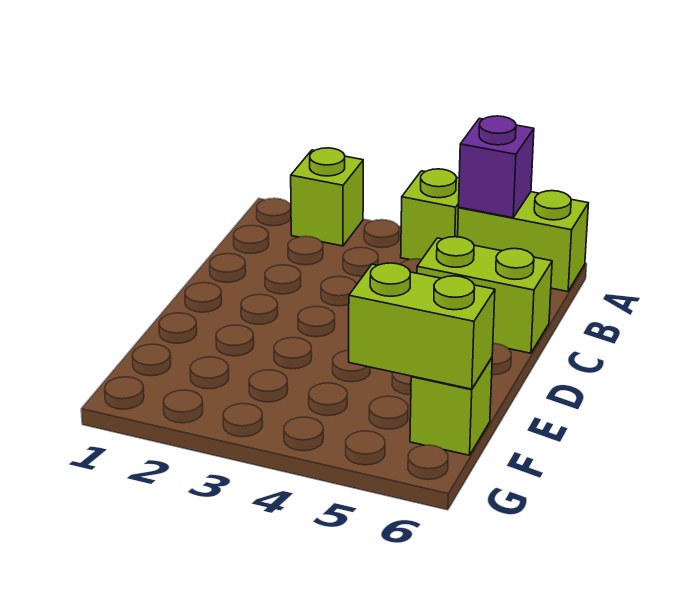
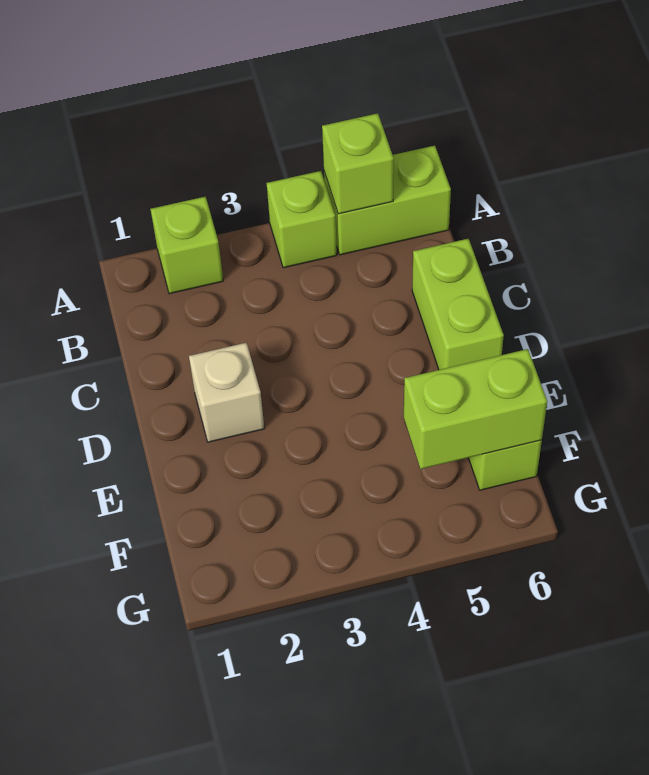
purple 1x1 brick [458,116,534,218] -> lime 1x1 brick [322,113,394,214]
lime 1x2 brick [417,237,552,353] -> lime 1x2 brick turned to [412,239,504,370]
none -> tan 1x1 brick [189,343,264,442]

